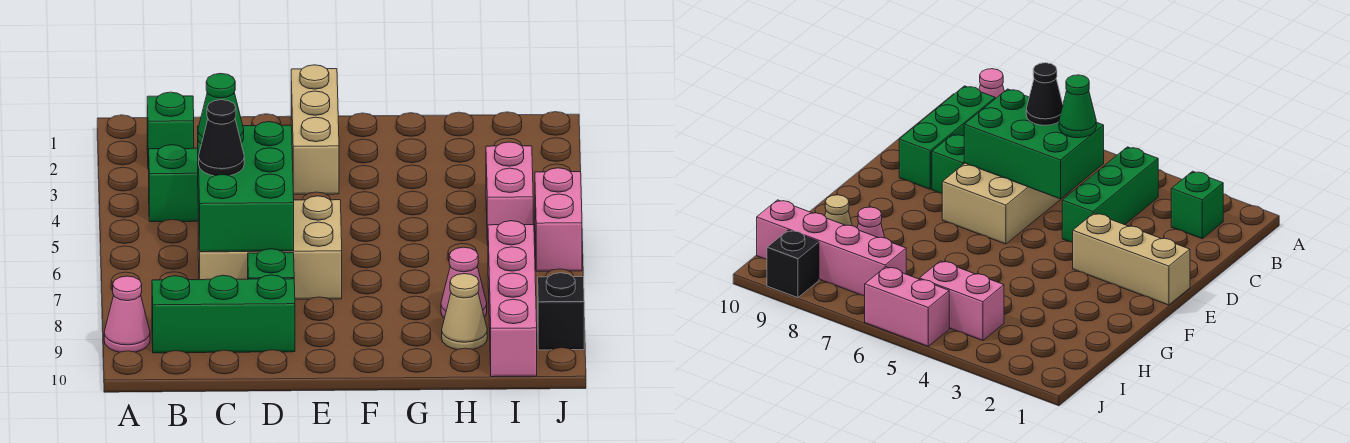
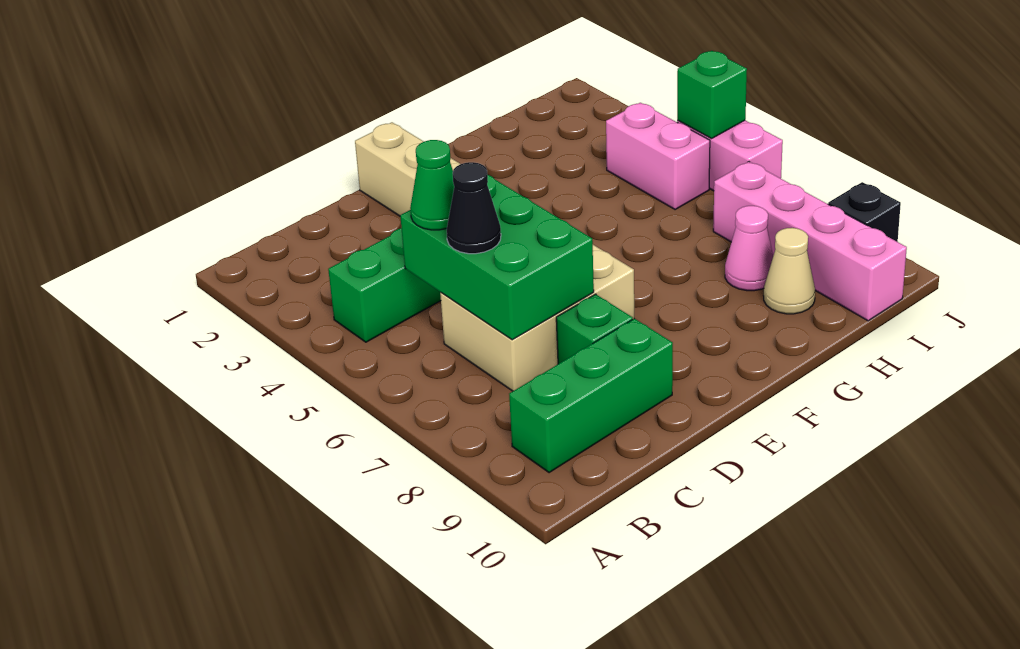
pink 1x1 cone [104,276,150,352] -> none
green 1x1 brick [147,92,194,169] -> green 1x1 brick moved to [677,51,747,138]

